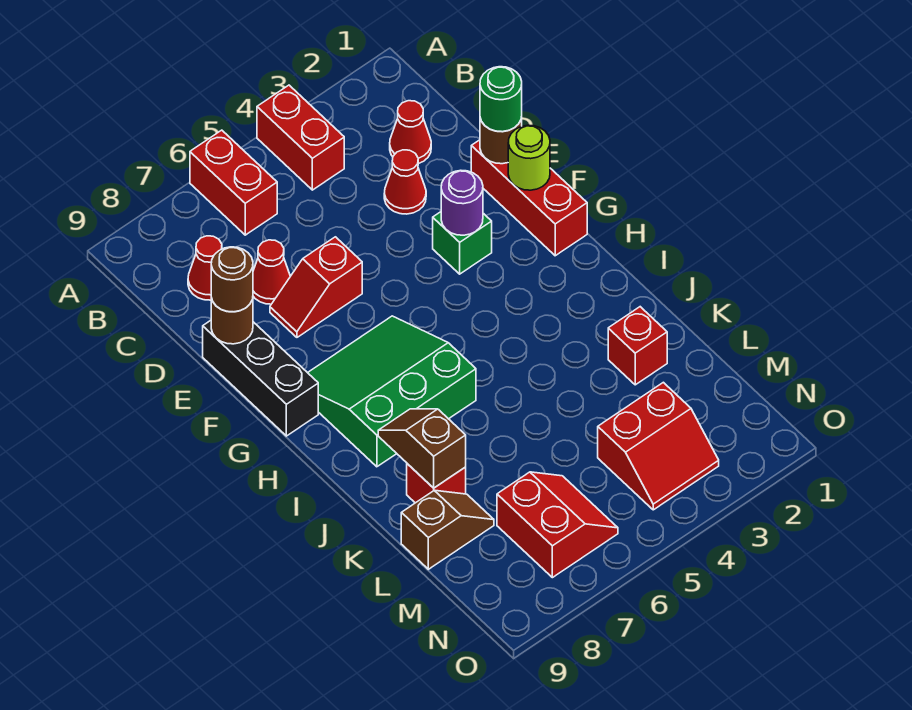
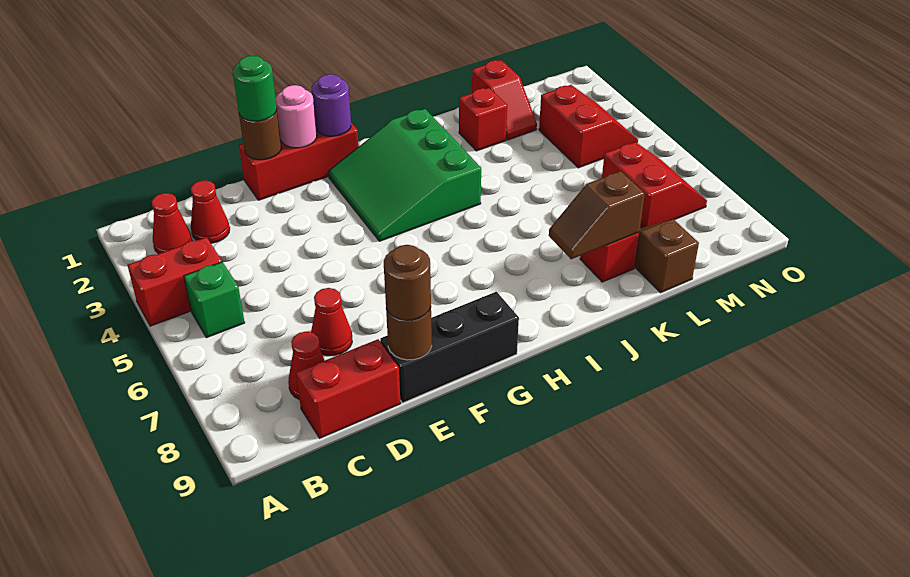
red 1x2 brick [190,130,277,235] -> red 1x2 brick moved to [296,339,401,438]
red 1x1 cone [384,150,426,214] -> red 1x1 cone moved to [152,193,192,254]
red 1x2 slope [270,237,362,337] -> red 1x2 slope moved to [472,60,537,140]
lime 1x1 round brick [508,125,550,190] -> pink 1x1 round brick [276,85,317,148]
green 1x1 brick [433,212,492,274] -> green 1x1 brick moved to [184,262,245,338]
purple 1x1 round brick [441,170,483,235] -> purple 1x1 round brick moved to [312,74,351,136]
green 3x3 slope [308,316,476,467] -> green 3x3 slope moved to [328,109,481,241]
red 2x2 slope [497,472,618,578] -> red 2x2 slope turned to [602,142,707,228]

